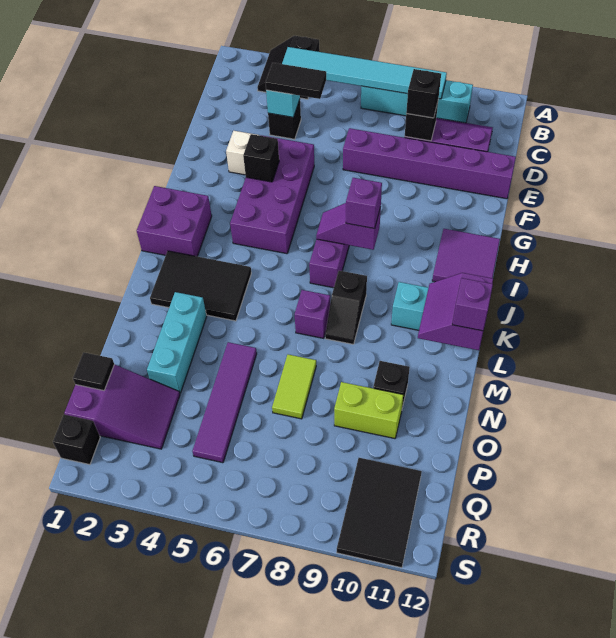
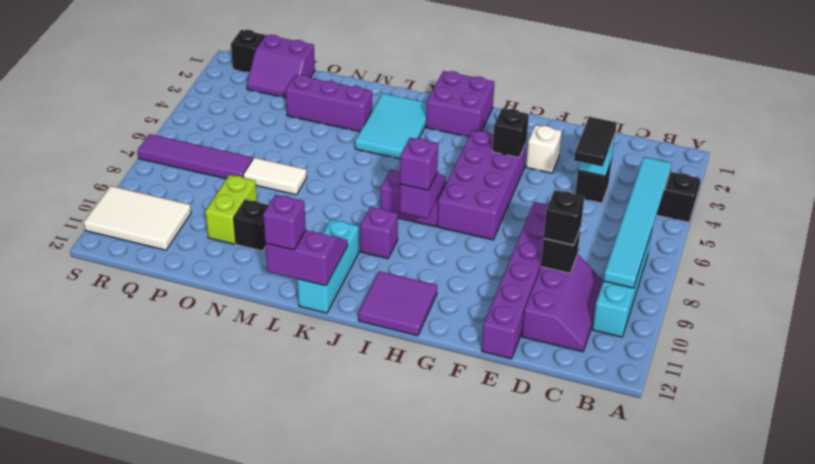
purple 2x4 brick [230,135,314,254] -> purple 2x4 brick turned to [437,130,526,240]
black 2x3 tile [150,251,251,321] -> cyan 2x3 tile [355,93,427,159]
black 1x2 slope [325,271,367,344] -> none
purple 1x1 brick [295,290,330,338] -> purple 1x1 brick moved to [360,207,398,259]
cyan 1x3 brick [147,292,207,393] -> purple 1x3 brick [286,75,372,132]
purple 1x4 tile [193,342,257,463] -> purple 1x4 tile moved to [137,134,253,179]
lime 1x2 tile [272,354,316,419] -> white 1x2 tile [243,158,307,195]
purple 2x3 slope [64,364,180,449] -> purple 2x2 slope [247,35,315,98]
black 1x1 tile [73,352,114,390] -> none
black 2x3 tile [337,458,422,568] -> white 2x3 tile [84,186,191,250]

